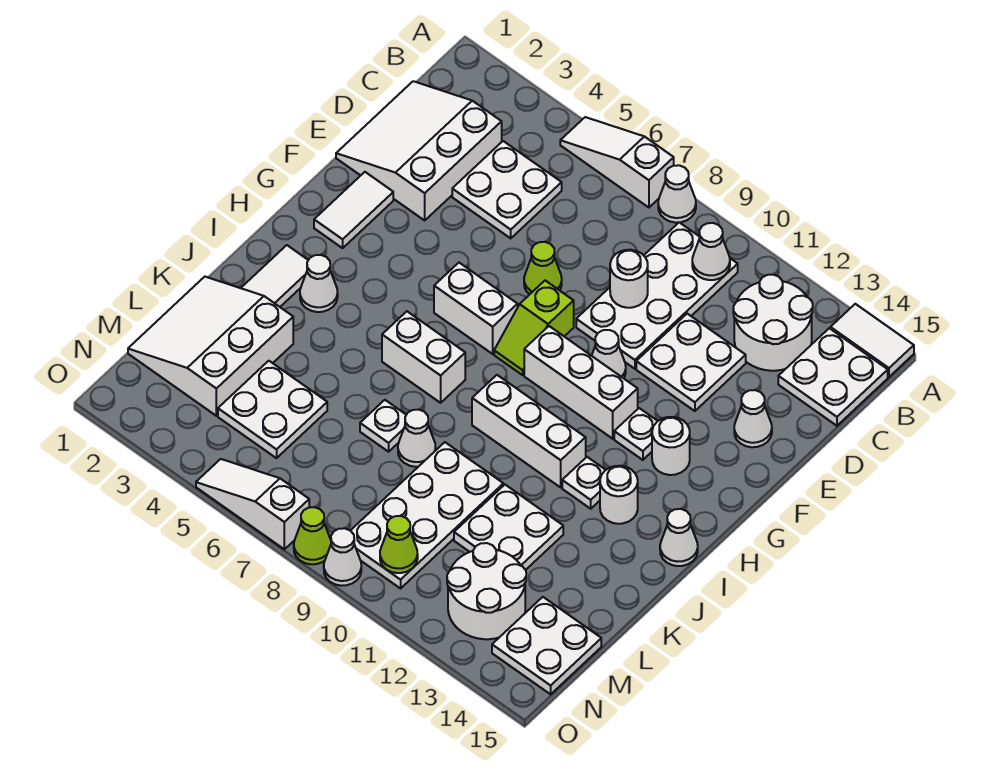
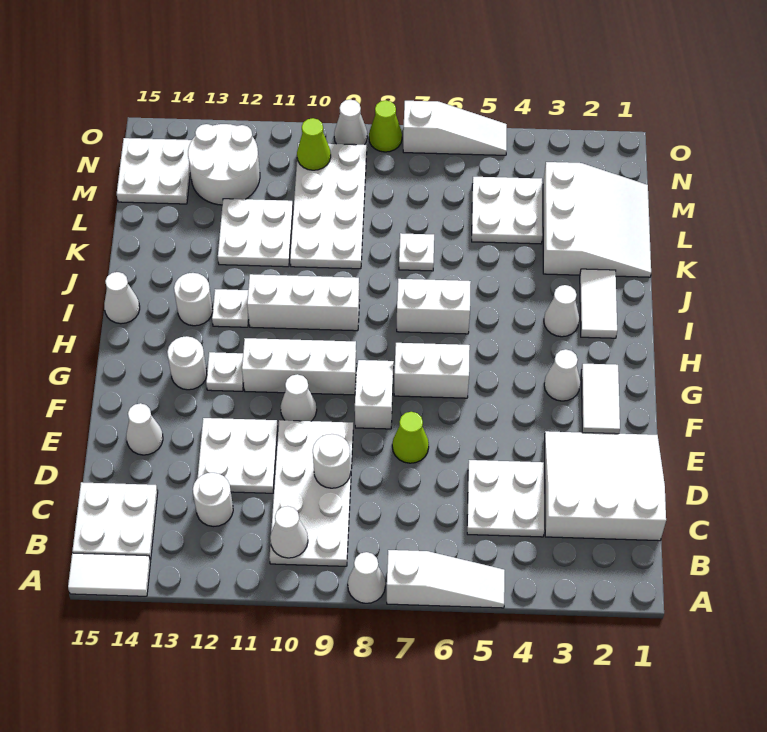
white 2x2 round brick [733,275,813,371] -> white 1x1 round brick [193,473,233,526]
white 3x3 slope [336,81,502,220] -> white 3x3 slope turned to [545,431,666,541]
lime 1x2 slope [494,281,574,375] -> white 1x2 slope [355,360,394,429]
white 1x1 cone [398,410,436,467] -> white 1x1 cone moved to [544,349,580,401]

